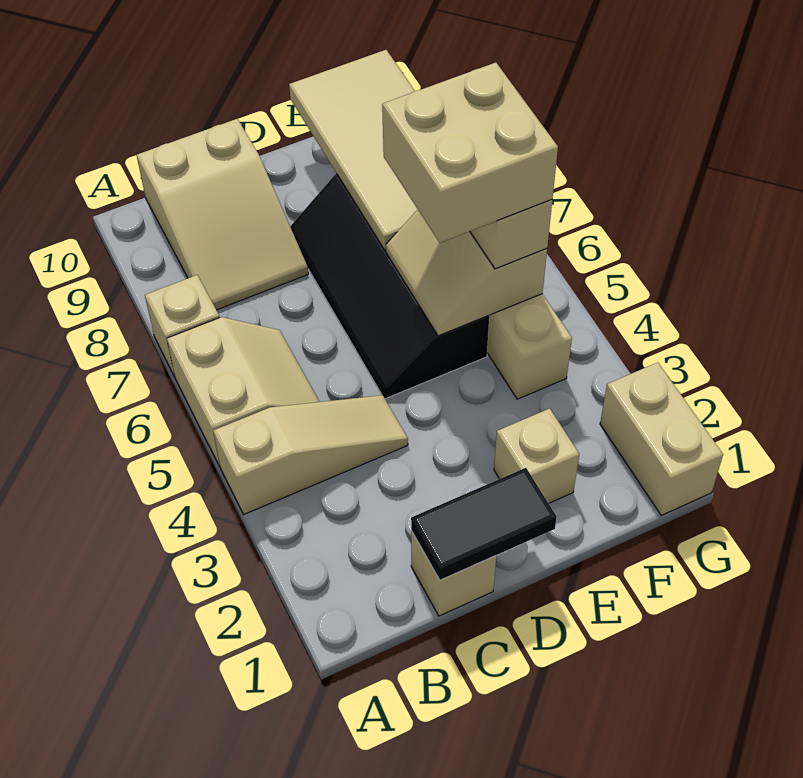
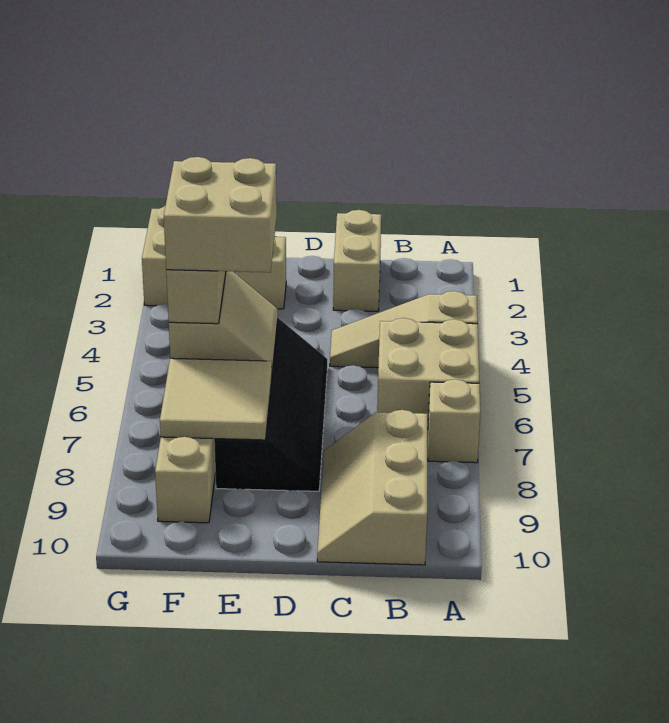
tan 2x2 slope [167,317,319,467] -> tan 2x2 brick [377,318,479,429]
tan 2x3 slope [137,119,308,310] -> tan 2x3 slope turned to [317,410,427,565]
tan 1x1 brick [411,531,496,616] -> tan 1x2 brick [333,210,381,311]
black 1x2 tile [411,468,557,580] -> none
tan 2x4 tile [289,50,417,250] -> tan 2x2 tile [160,358,272,440]

